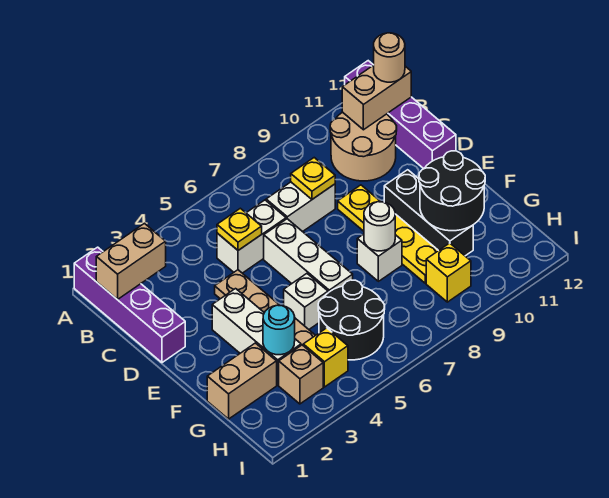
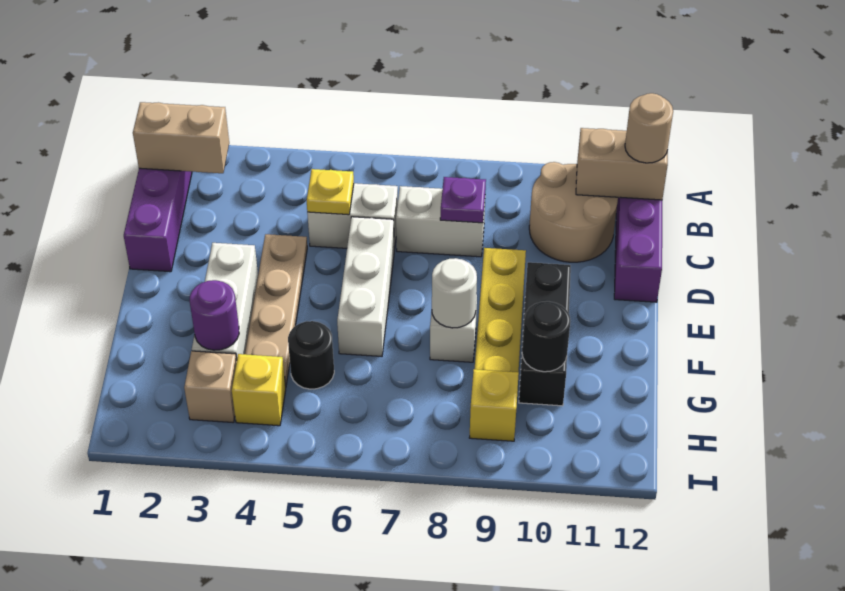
yellow 1x1 plate [291,158,335,199] -> purple 1x1 plate [440,177,486,223]
white 1x1 brick [284,274,328,329] -> none
black 2x2 round brick [419,151,485,231] -> black 1x1 round brick [522,301,570,372]
tan 1x2 brick [207,343,277,419] -> none
cyan 1x1 round brick [263,305,295,355] -> purple 1x1 round brick [190,280,239,350]
black 2x2 round brick [318,280,385,360] -> black 1x1 round brick [288,321,334,389]

